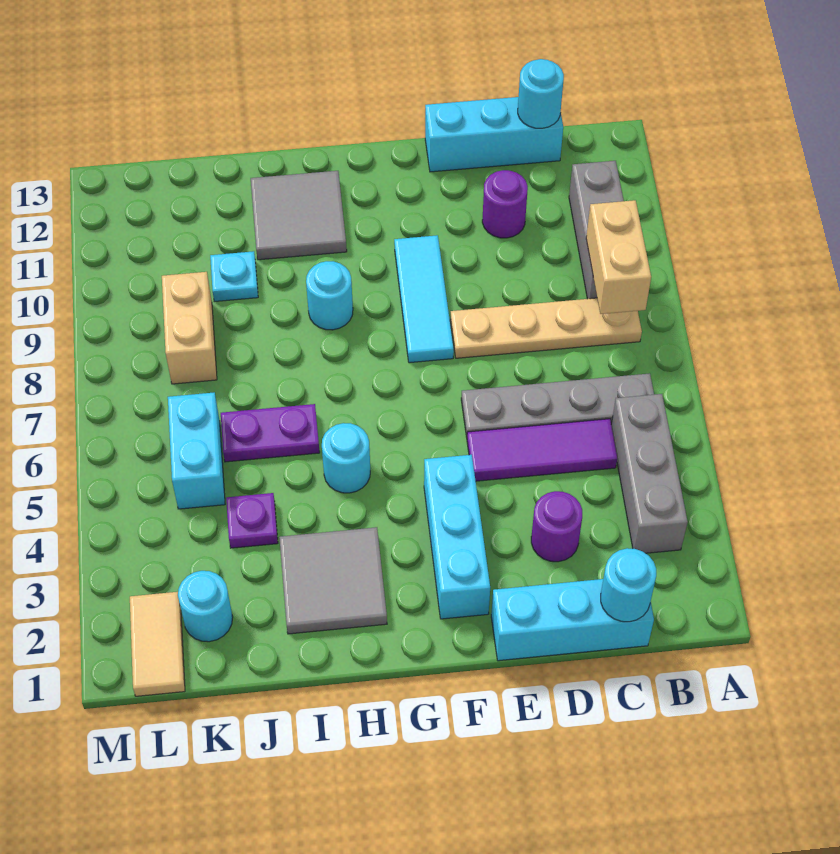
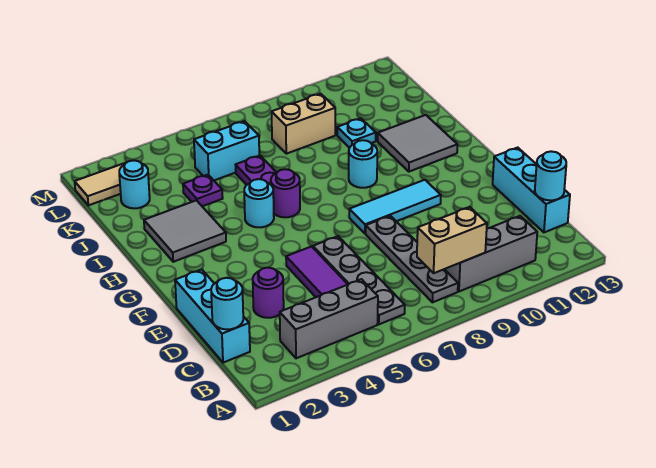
tan 1x4 plate [450,298,642,358] -> grey 1x4 plate [366,216,458,302]
purple 1x1 round brick [482,170,528,238] -> purple 1x1 round brick moved to [271,169,300,217]
cyan 1x3 brick [424,455,490,619] -> none

